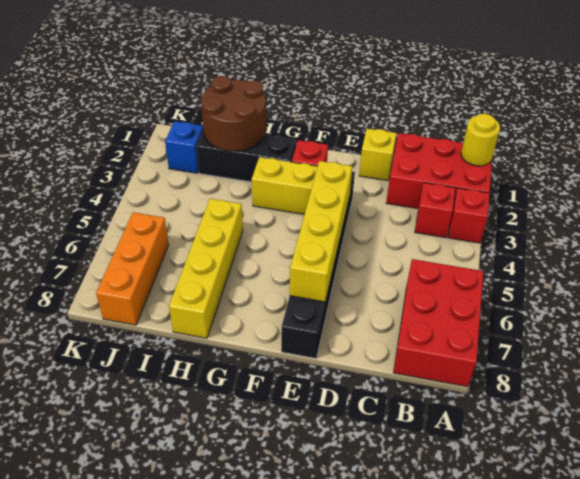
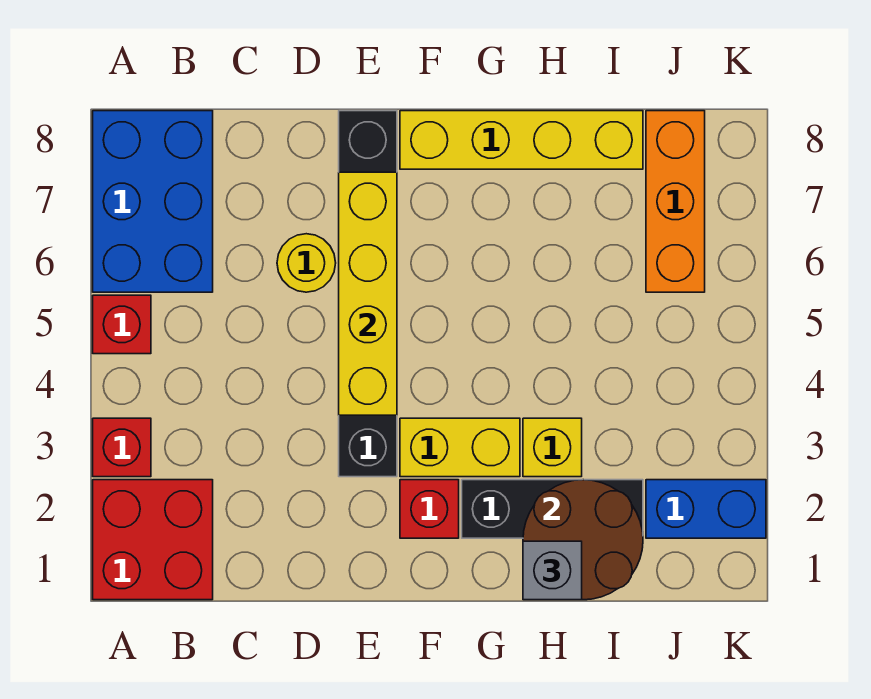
red 2x3 brick [386,133,492,209] -> red 2x2 brick [93,480,213,600]
yellow 1x1 round brick [461,114,500,166] -> yellow 1x1 round brick moved to [277,234,336,292]
red 2x3 brick [393,259,484,387] -> blue 2x3 brick [93,111,213,292]
red 1x1 brick [415,183,455,238] -> red 1x1 brick moved to [93,295,151,354]
yellow 1x1 brick [359,129,397,181] -> yellow 1x1 brick moved to [523,418,582,477]
none -> grey 1x1 brick [523,541,582,600]
yellow 1x4 brick [169,199,243,338] -> yellow 1x4 brick turned to [400,111,643,169]
blue 1x1 brick [165,121,203,173] -> blue 1x2 brick [646,480,766,538]

